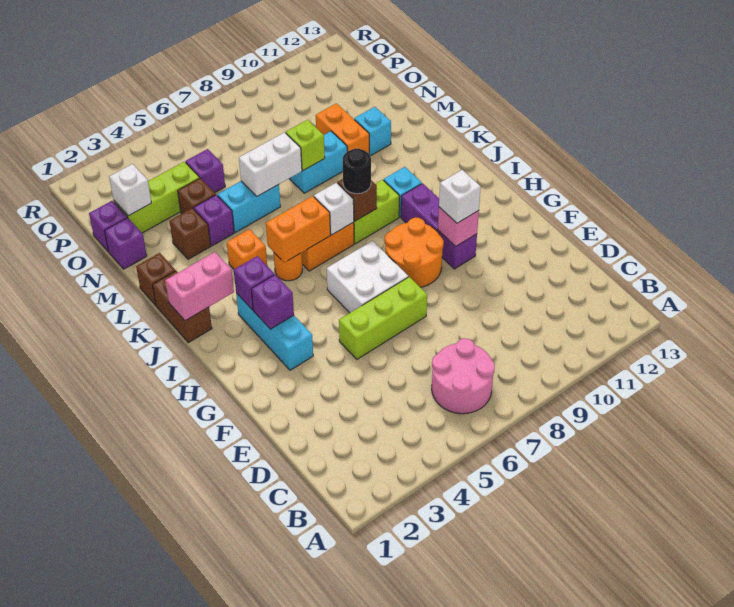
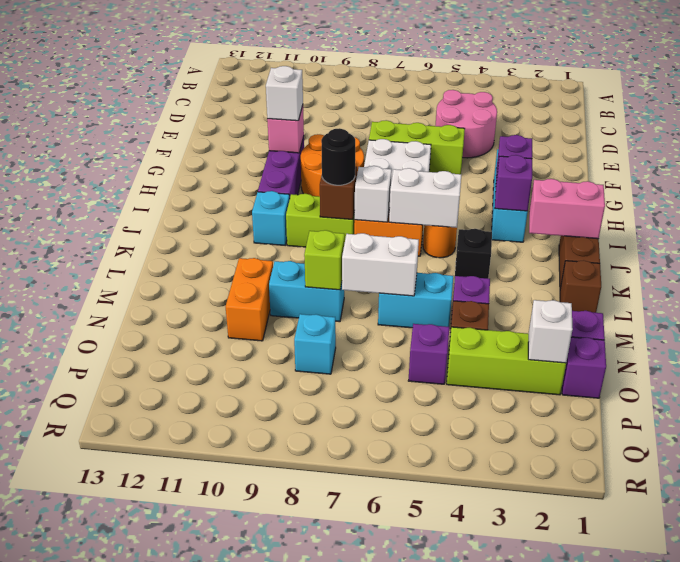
pink 2x2 round brick [432,338,495,414] -> pink 2x2 round brick moved to [436,90,497,158]
orange 1x2 brick [266,196,330,263] -> white 1x2 brick [389,168,461,228]
orange 1x1 brick [227,229,267,269] -> black 1x1 brick [454,229,492,282]
brown 1x1 brick [170,208,211,259] -> none
cyan 1x1 brick [354,107,391,156] -> cyan 1x1 brick moved to [294,314,336,374]

